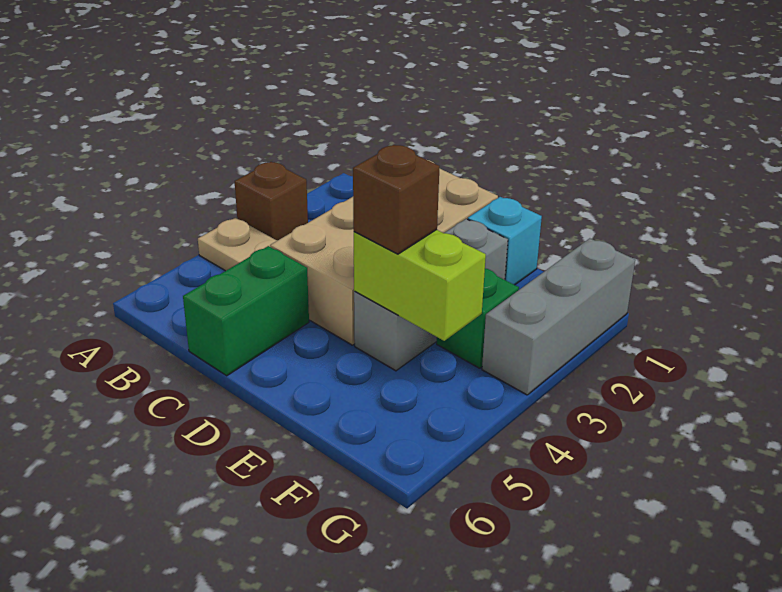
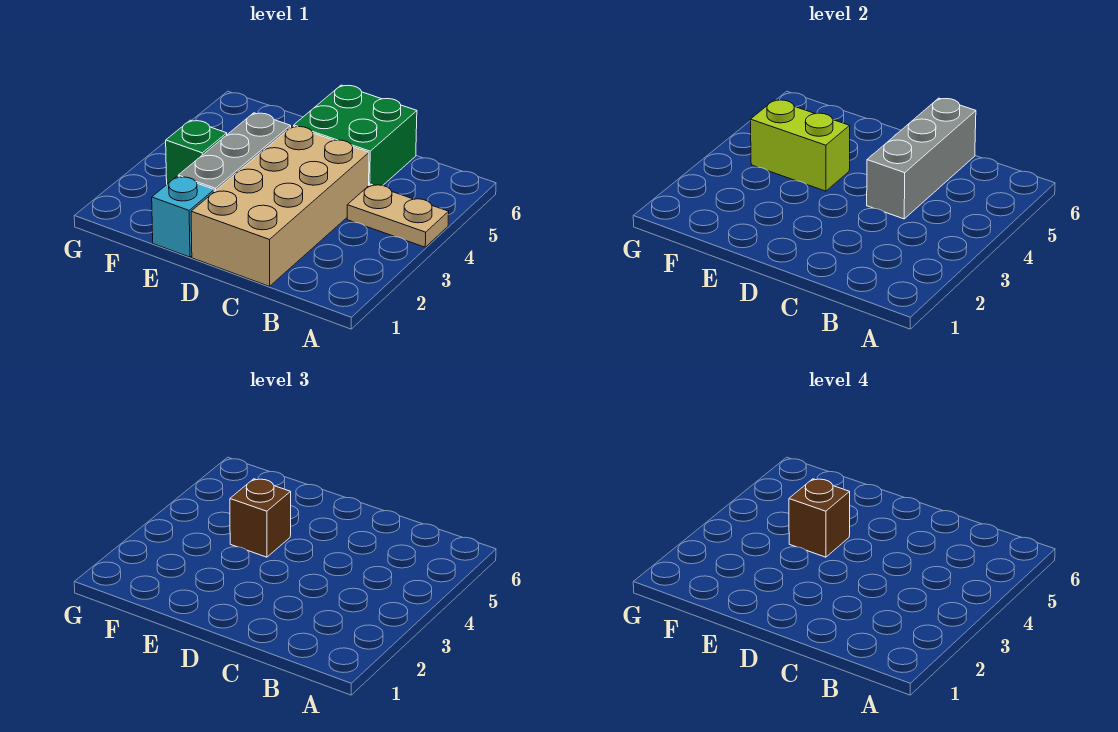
brown 1x1 brick [235,162,308,241] -> brown 1x1 brick moved to [789,479,850,557]
green 1x2 brick [183,246,309,376] -> green 2x2 brick [294,85,417,186]
grey 1x3 brick [482,238,635,395] -> grey 1x3 brick moved to [867,98,976,219]

